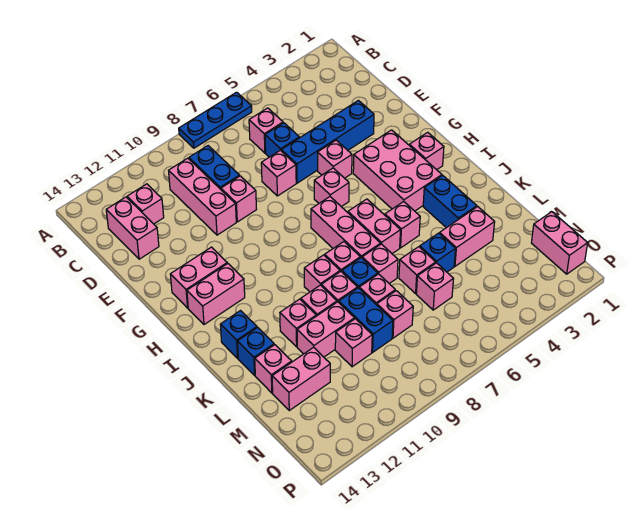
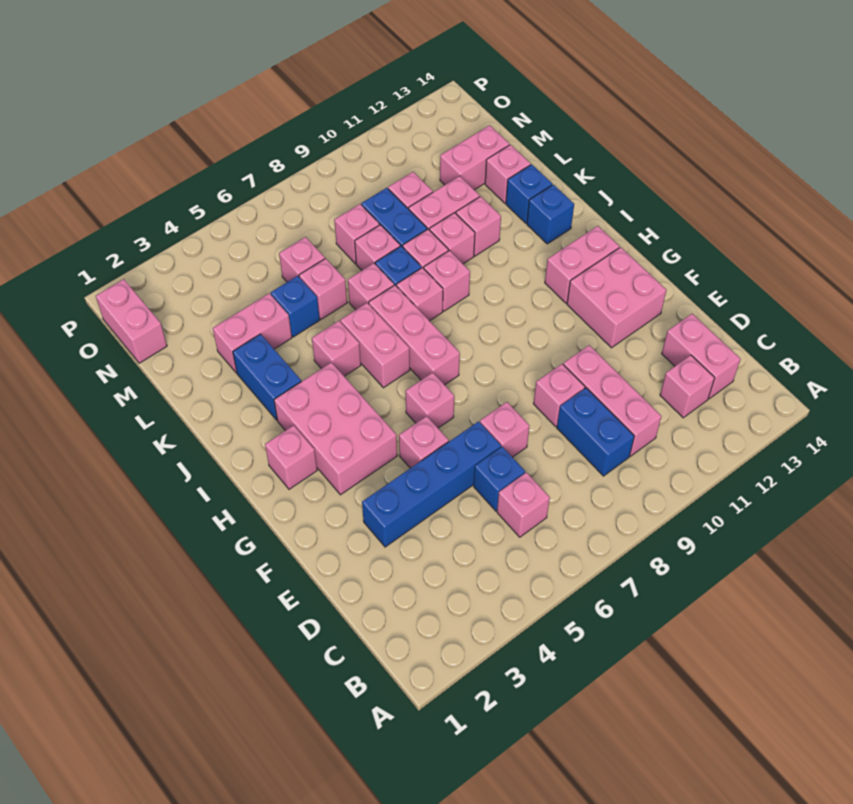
blue 1x3 plate [179,92,252,148] -> none
pink 1x2 brick [170,247,227,308] -> pink 2x2 brick [567,247,666,348]

